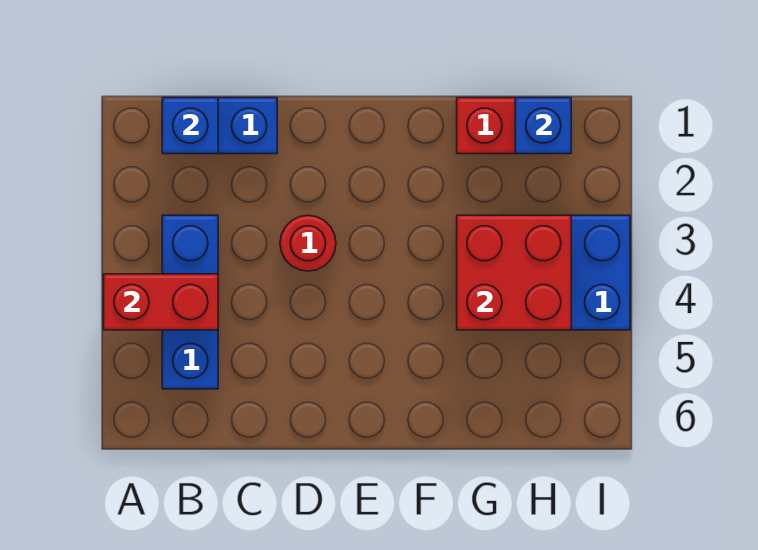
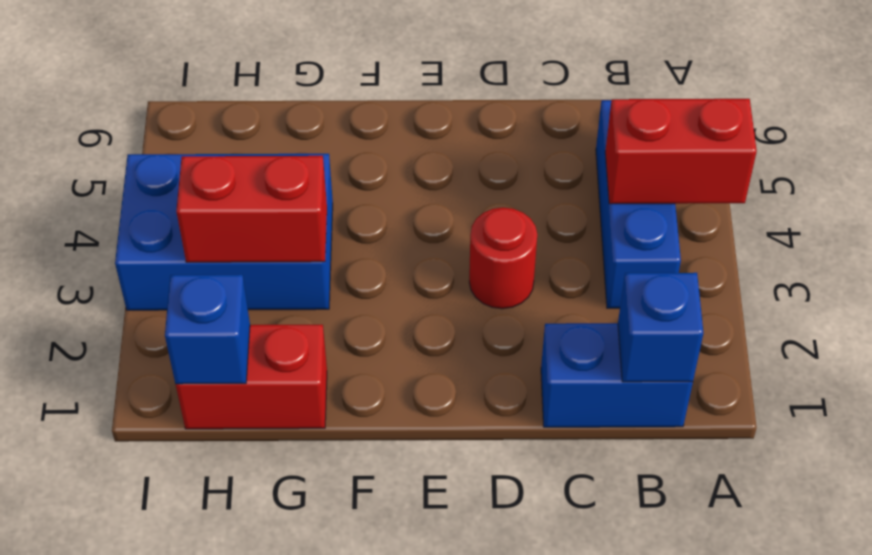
red 2x2 brick [457,215,571,330] -> red 1x2 brick [176,156,327,262]

